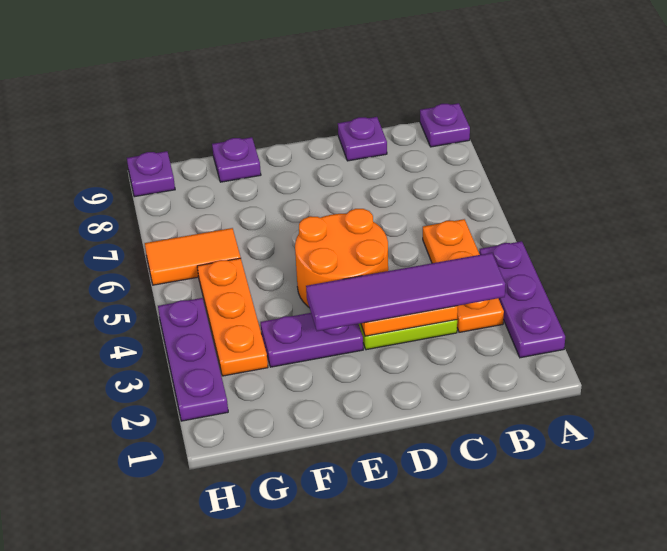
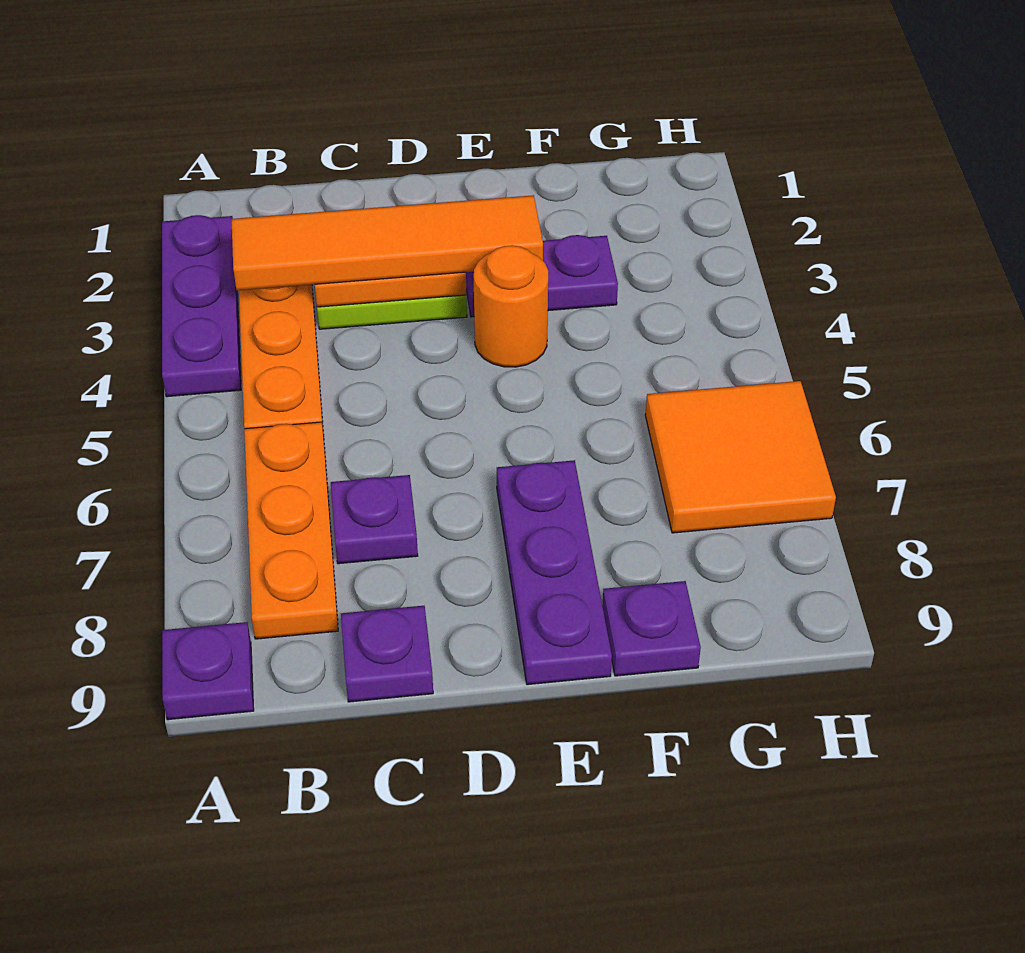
purple 1x4 tile [306,253,505,331] -> orange 1x4 tile [231,195,543,291]
orange 2x2 round brick [295,209,388,307] -> orange 1x1 round brick [474,245,548,367]
orange 1x3 plate [197,258,268,376] -> orange 1x3 plate moved to [244,422,338,639]
orange 1x2 tile [145,228,241,285] -> orange 2x2 tile [645,381,836,533]
purple 1x3 plate [158,298,228,421] -> purple 1x3 plate moved to [497,460,612,685]
purple 1x1 plate [127,151,175,197] -> purple 1x1 plate moved to [331,475,418,564]

